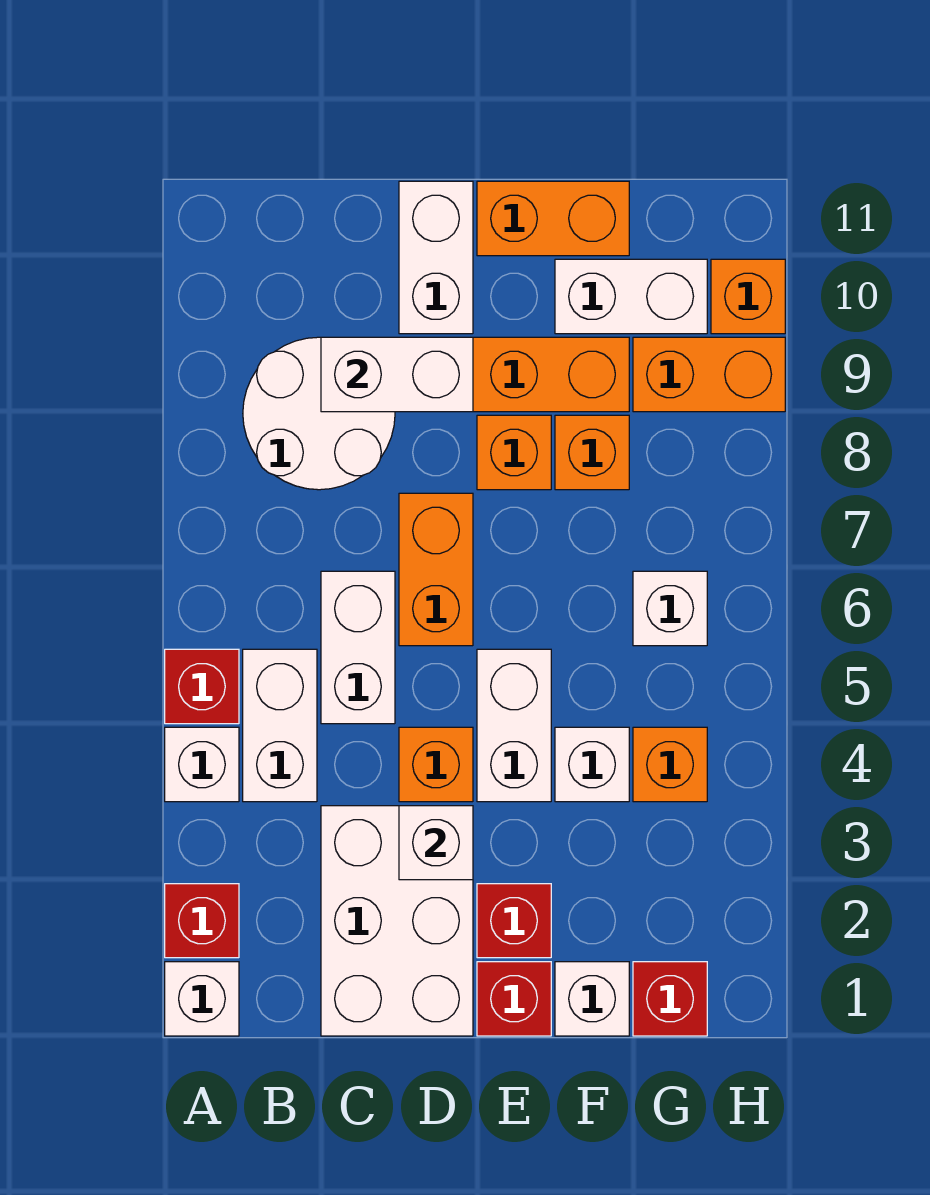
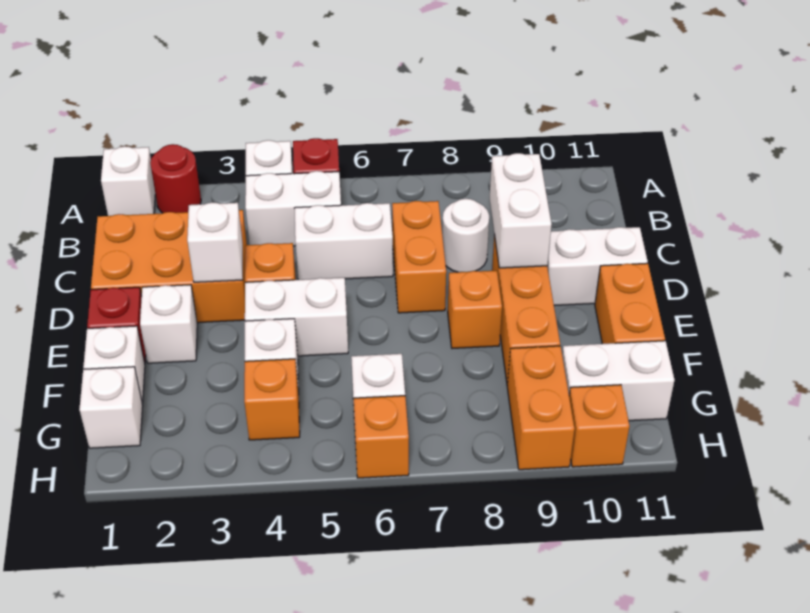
red 1x1 brick [165,884,239,958] -> red 1x1 round brick [150,144,201,213]
white 2x2 round brick [243,337,395,490] -> white 1x1 round brick [442,199,489,272]
white 2x3 brick [321,806,473,1036] -> orange 2x3 brick [91,210,247,323]
orange 1x2 brick [399,493,473,646] -> orange 1x2 brick turned to [392,201,446,313]
red 1x1 brick [477,884,551,958] -> white 1x1 brick [140,285,197,363]
orange 1x1 brick [555,415,629,490] -> orange 1x1 brick moved to [354,396,409,478]
white 1x2 brick [555,259,707,334] -> white 1x2 brick turned to [562,341,675,421]
red 1x1 brick [633,962,707,1036] -> white 1x1 brick [79,367,143,448]

